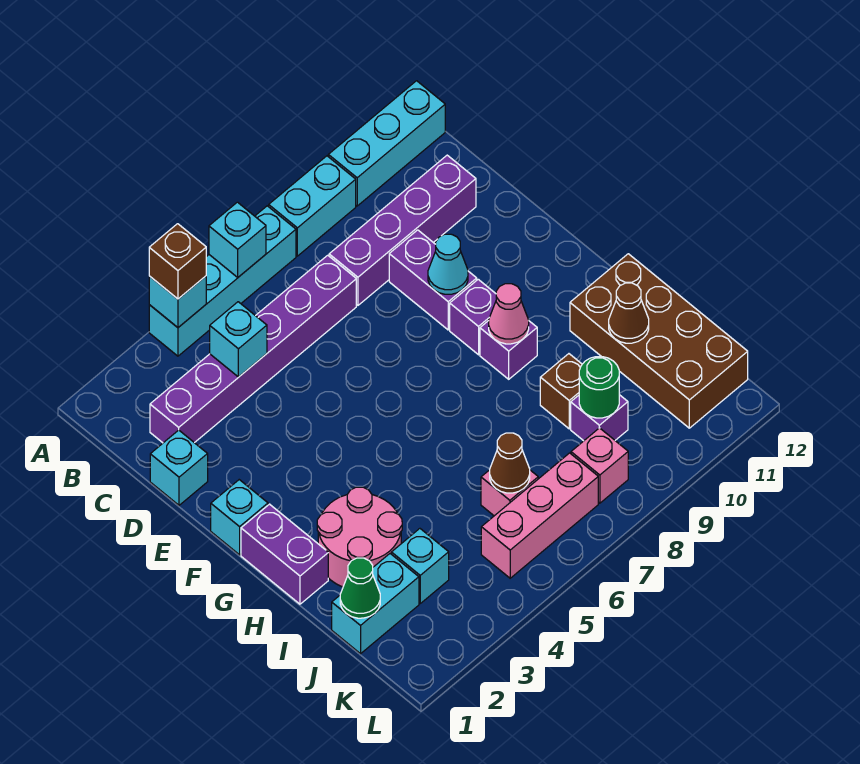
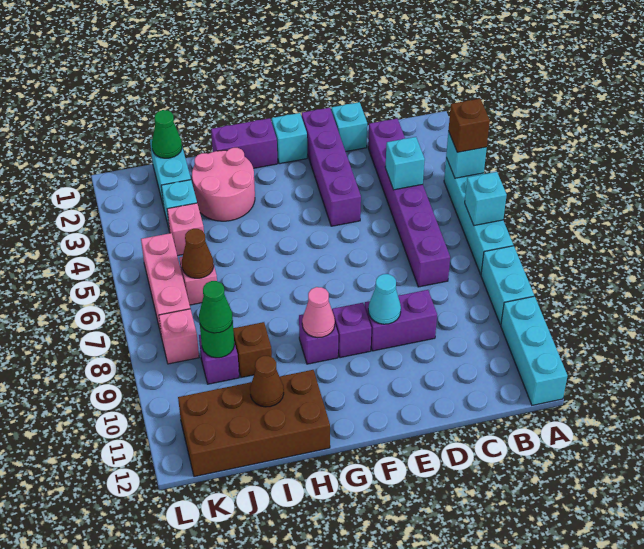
purple 1x4 brick [329,155,476,305] -> purple 1x4 brick moved to [302,108,361,226]
none -> pink 1x1 brick [167,203,204,256]
none -> green 1x1 cone [199,281,233,333]

